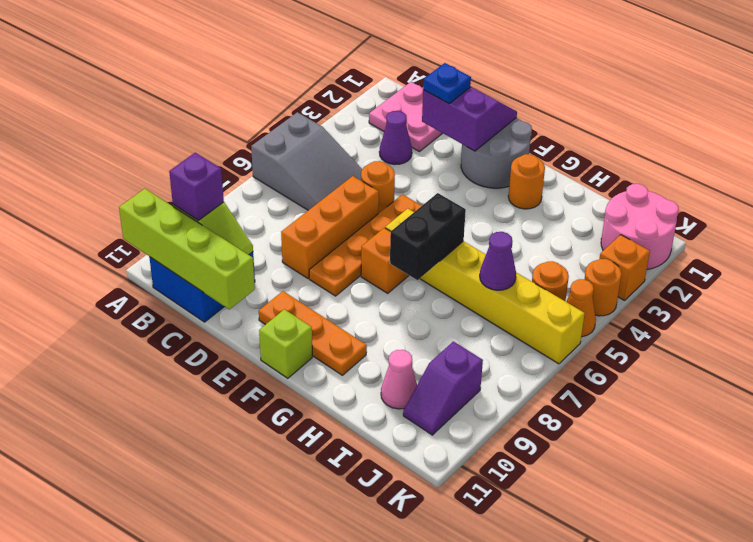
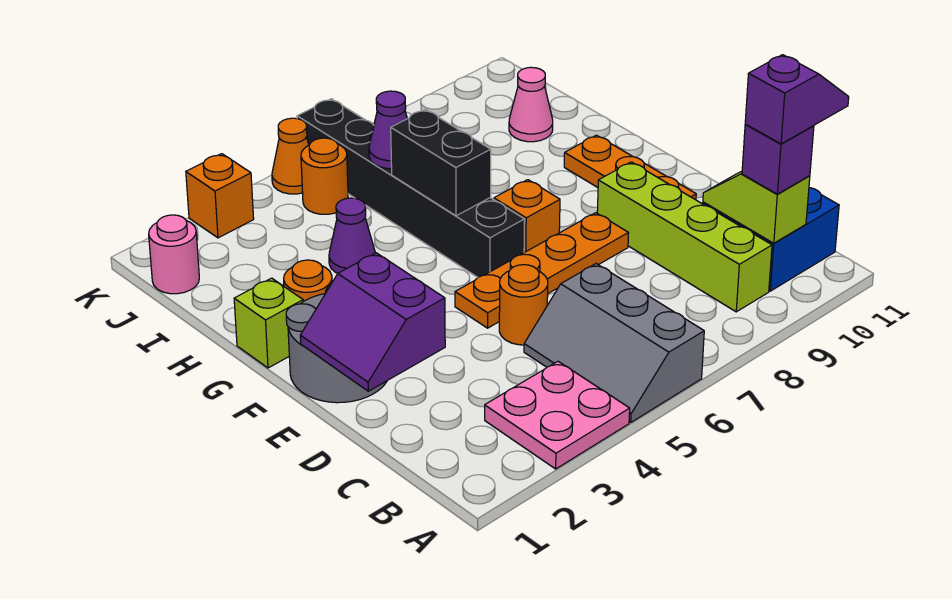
grey 2x3 slope [251,112,362,210] -> grey 2x3 slope turned to [524,264,704,422]
lime 1x4 brick [119,189,255,309] -> lime 1x4 brick moved to [597,162,772,312]
pink 2x2 plate [369,82,443,152] -> pink 2x2 plate moved to [485,361,630,469]
purple 1x1 cone [379,111,412,165] -> purple 1x1 cone moved to [329,198,375,273]
blue 1x1 plate [423,63,471,103] -> none
orange 1x3 brick [281,176,379,278] -> none
yellow 1x6 brick [385,209,585,364] -> black 1x6 brick [297,99,525,277]
lime 1x1 brick [259,309,312,378] -> lime 1x1 brick moved to [234,278,303,368]
black 1x2 brick [390,193,466,280] -> black 1x2 brick turned to [391,110,491,216]
pink 2x2 round brick [601,184,679,269] -> pink 1x1 round brick [149,215,199,294]
purple 1x2 slope [403,341,483,435] -> purple 1x2 slope moved to [745,55,849,144]
orange 1x1 round brick [584,259,622,316] -> none

